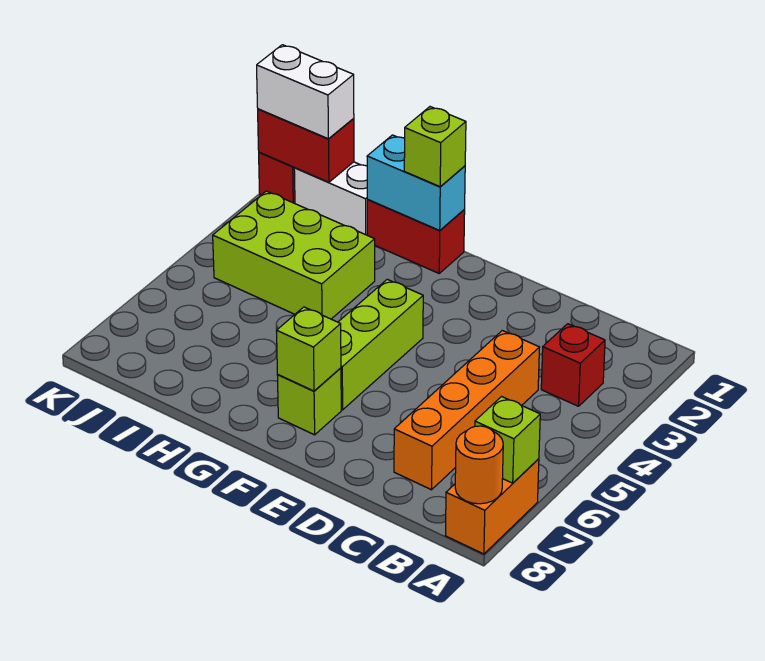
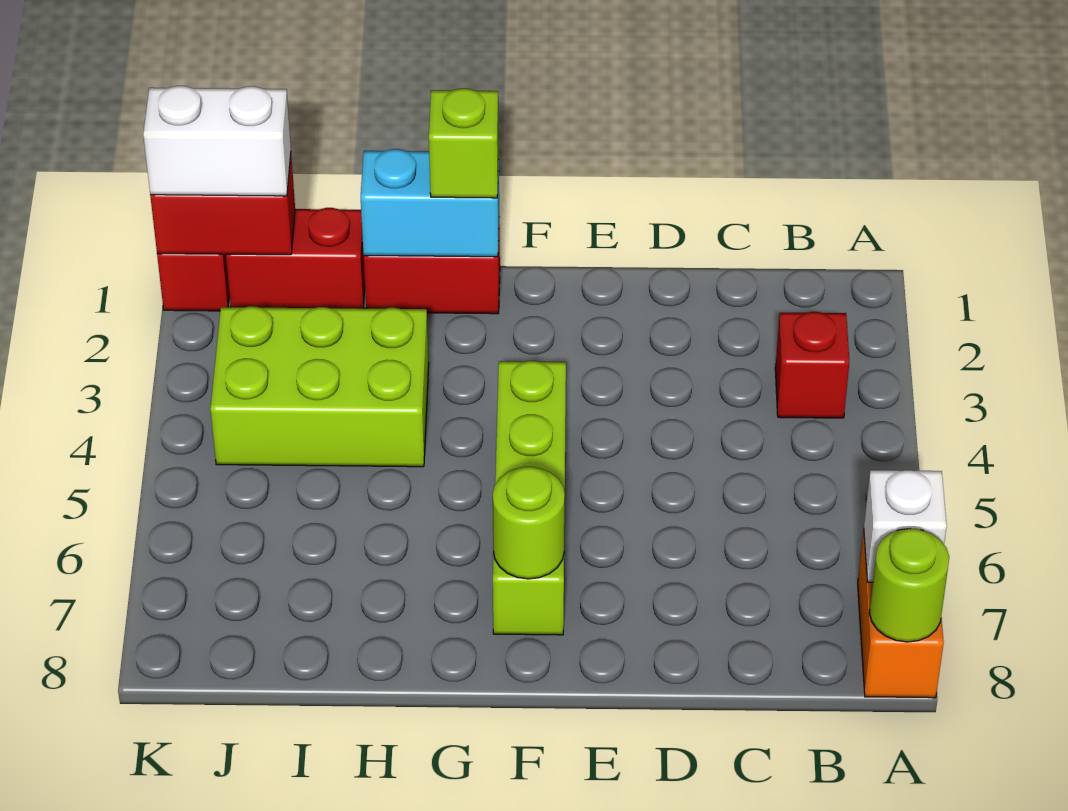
lime 1x1 brick [475,397,540,483] -> white 1x1 brick [864,470,947,582]
orange 1x1 round brick [455,426,503,504] -> lime 1x1 round brick [869,529,949,642]
orange 1x4 brick [394,331,540,490] -> none
lime 1x1 brick [277,307,341,391] -> lime 1x1 round brick [493,467,565,579]
white 1x2 brick [294,162,368,235] -> red 1x2 brick [226,208,365,309]

